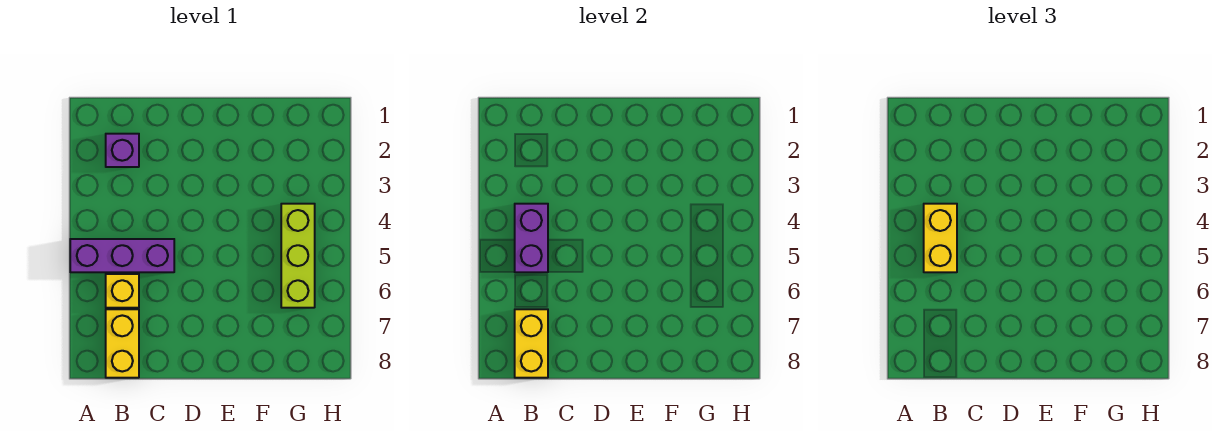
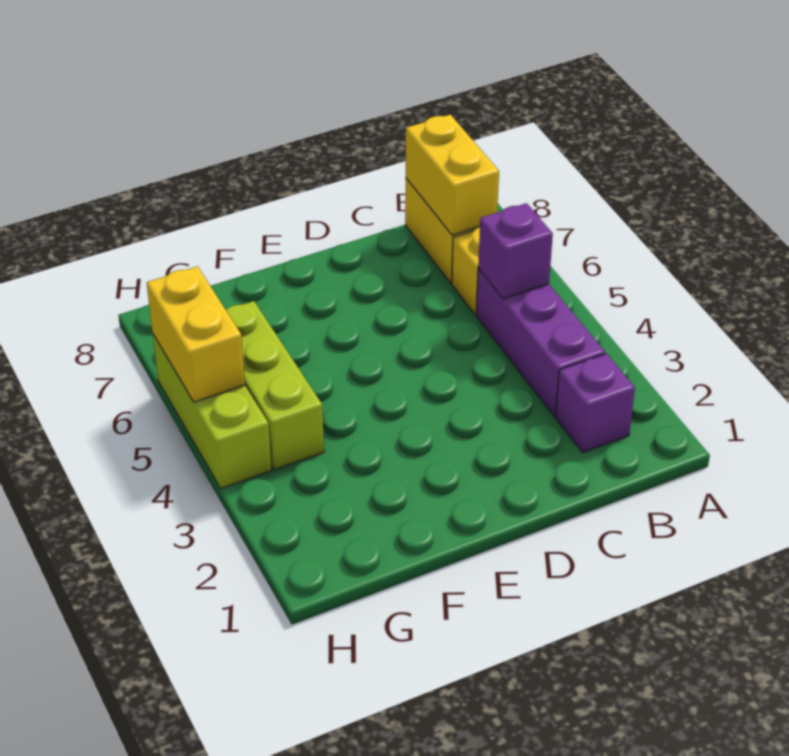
purple 1x3 brick [70,239,174,272] -> purple 1x3 brick turned to [476,269,605,416]
purple 1x2 brick [515,204,548,272] -> purple 1x1 brick [478,203,553,299]
yellow 1x2 brick [924,204,957,272] -> yellow 1x2 brick moved to [147,266,245,402]
none -> lime 1x3 brick [153,335,272,489]

